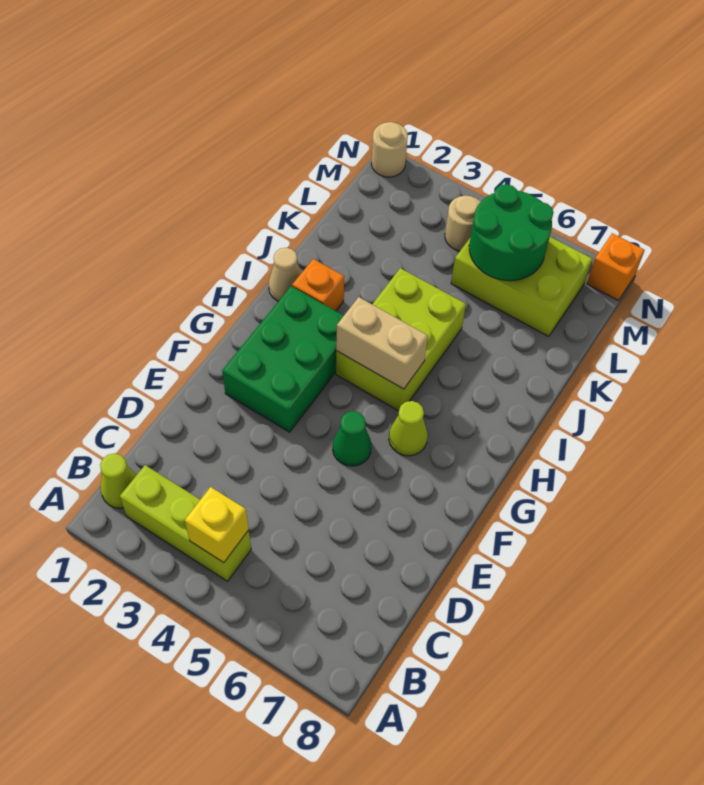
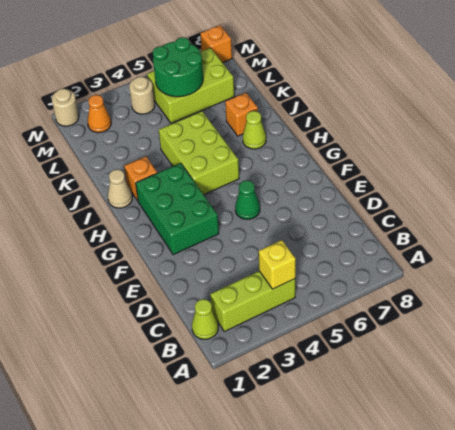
lime 1x1 cone [389,401,428,456] -> lime 1x1 cone moved to [243,111,266,149]
tan 1x2 brick [336,297,428,389] -> none
none -> orange 1x1 brick [225,93,258,136]
none -> orange 1x1 cone [88,95,111,133]

